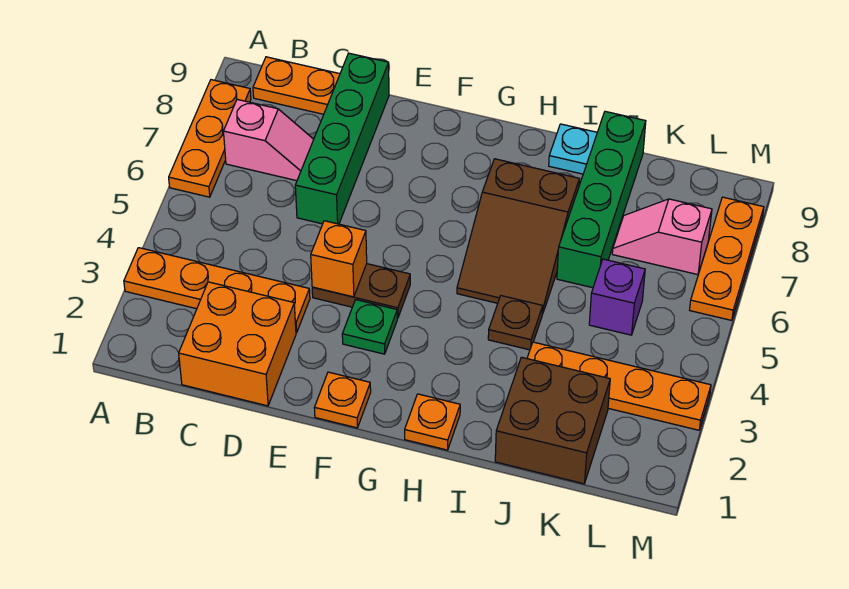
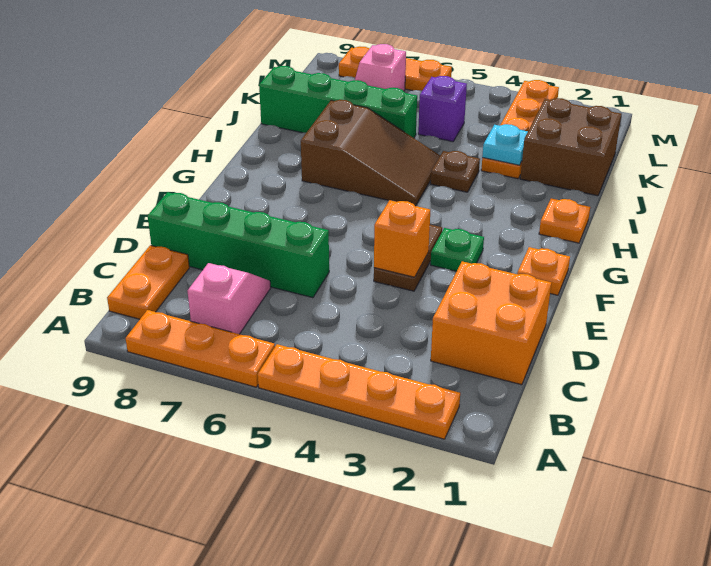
orange 1x4 plate [124,248,310,333] -> orange 1x4 plate turned to [258,344,460,439]
cyan 1x1 plate [549,124,597,174] -> cyan 1x1 plate moved to [482,124,528,165]

